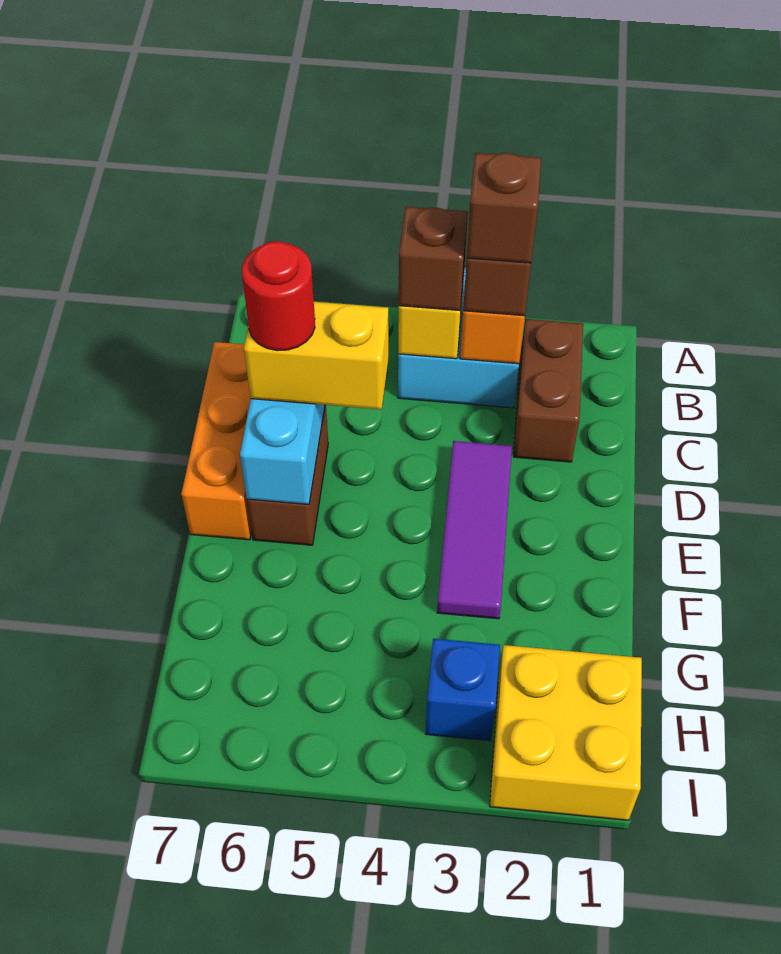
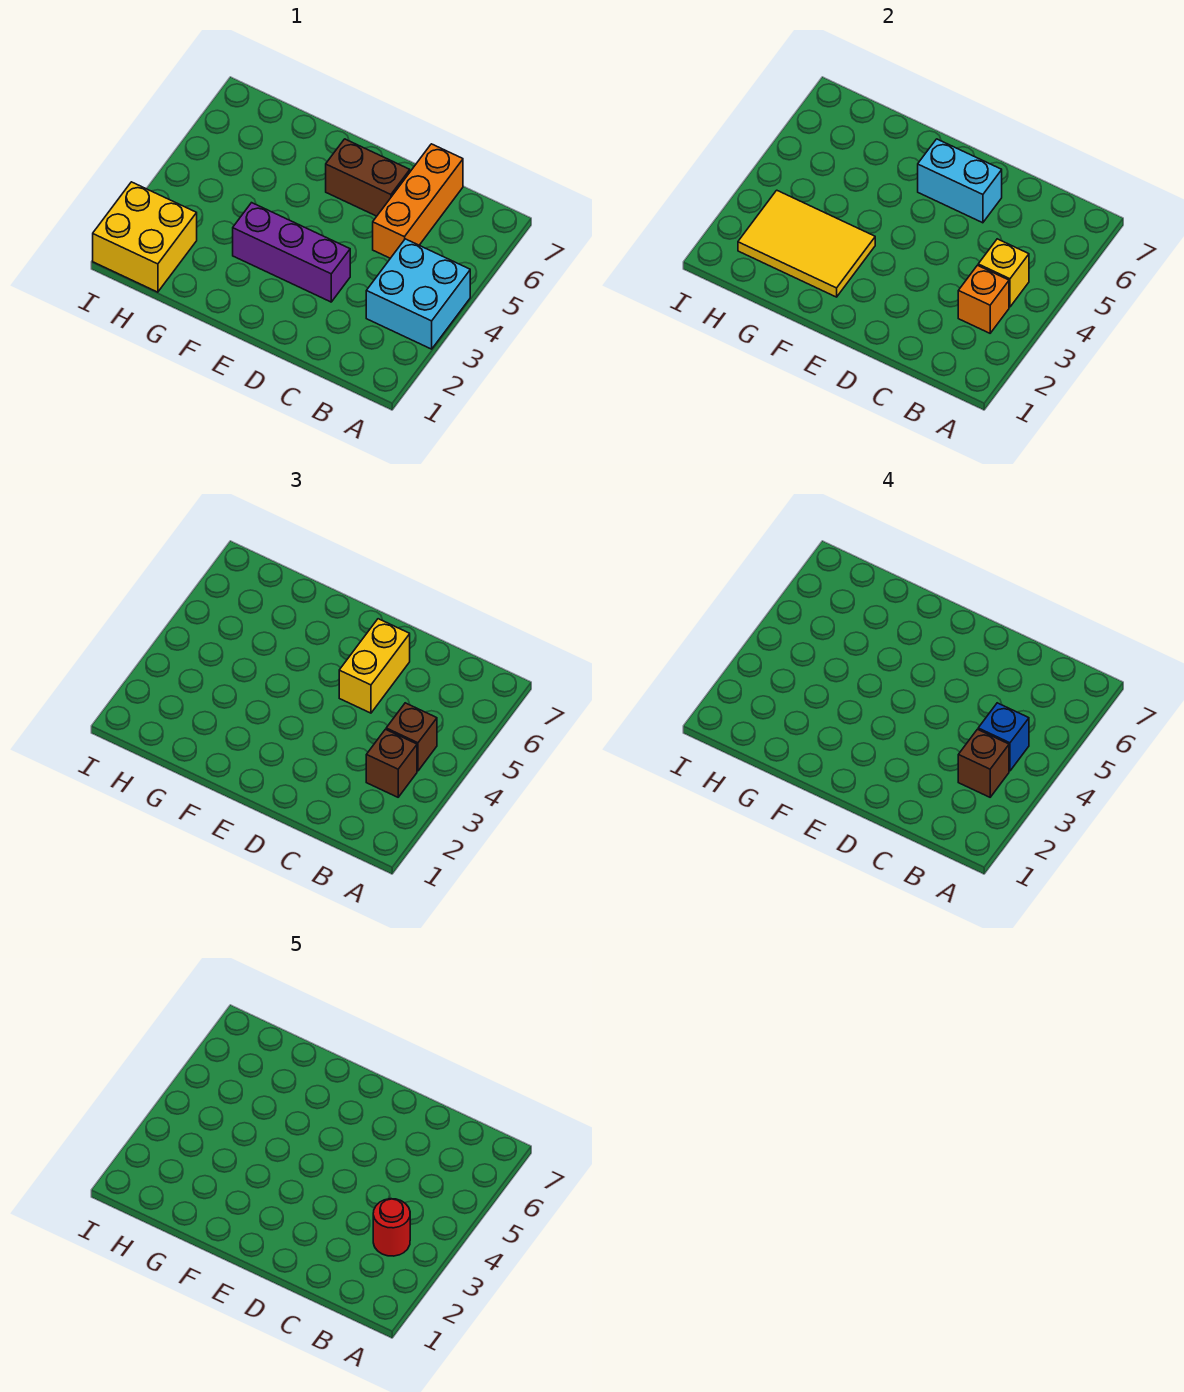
brown 1x2 brick [514,319,583,462] -> none
orange 1x3 brick [181,342,251,540] -> orange 1x3 brick turned to [373,144,463,258]
purple 1x3 tile [437,441,512,619] -> purple 1x3 brick [233,203,350,302]
red 1x1 round brick [242,241,315,351] -> red 1x1 round brick moved to [373,1199,410,1256]
none -> yellow 2x3 tile [738,190,875,297]
blue 1x1 brick [425,639,500,741] -> blue 1x1 brick moved to [978,703,1029,771]

